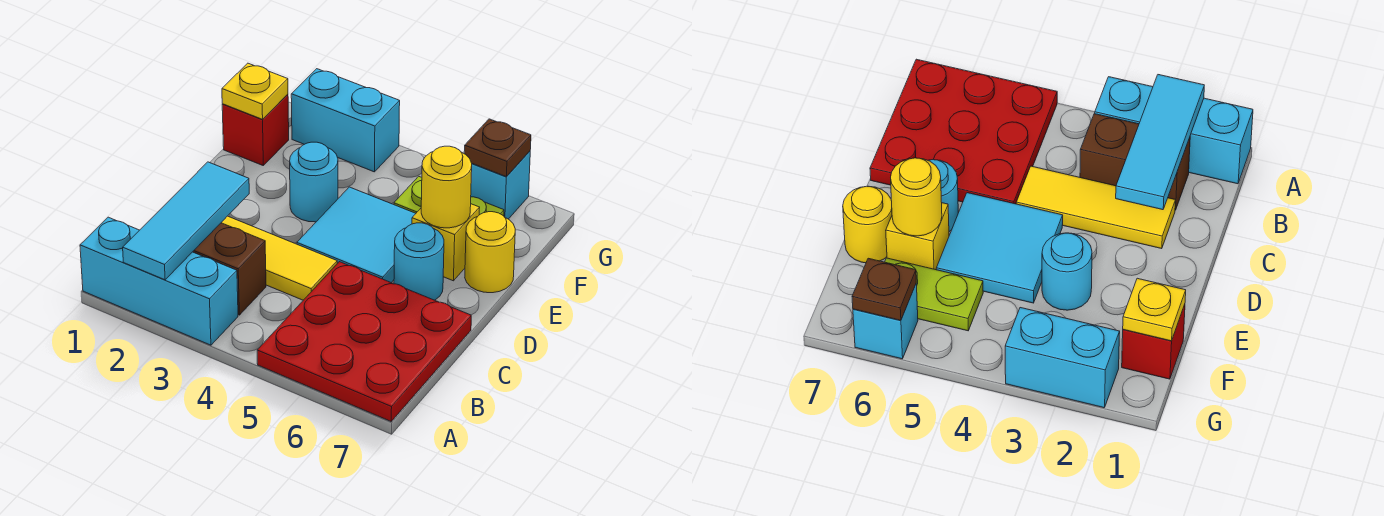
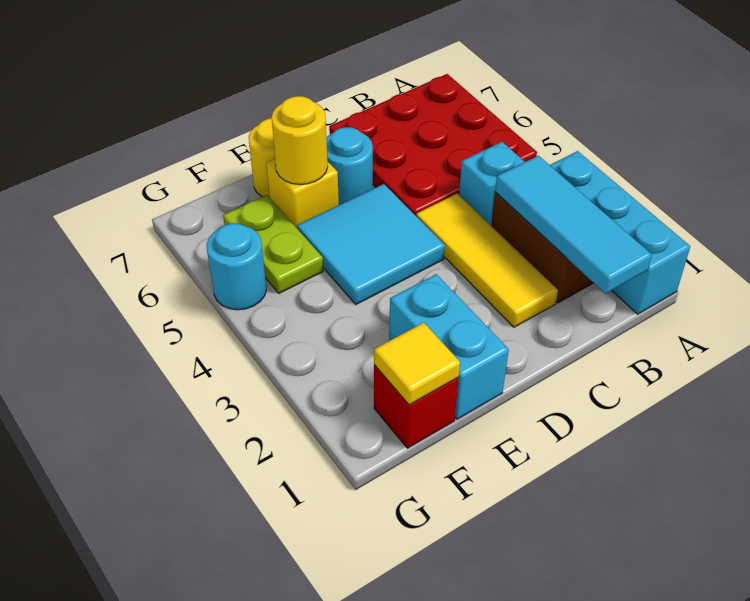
cyan 1x3 tile [123,162,249,280] -> cyan 1x3 tile turned to [495,156,652,294]
cyan 1x1 round brick [290,142,338,222] -> cyan 1x1 round brick moved to [207,223,266,310]
yellow 1x1 plate [222,63,288,119] -> yellow 1x1 tile [374,323,460,405]
cyan 1x2 brick [291,69,400,172] -> cyan 1x2 brick moved to [389,274,509,419]
cyan 1x1 brick [471,151,530,219] -> cyan 1x1 brick moved to [459,142,525,226]
brown 1x1 plate [464,119,531,176] -> none

